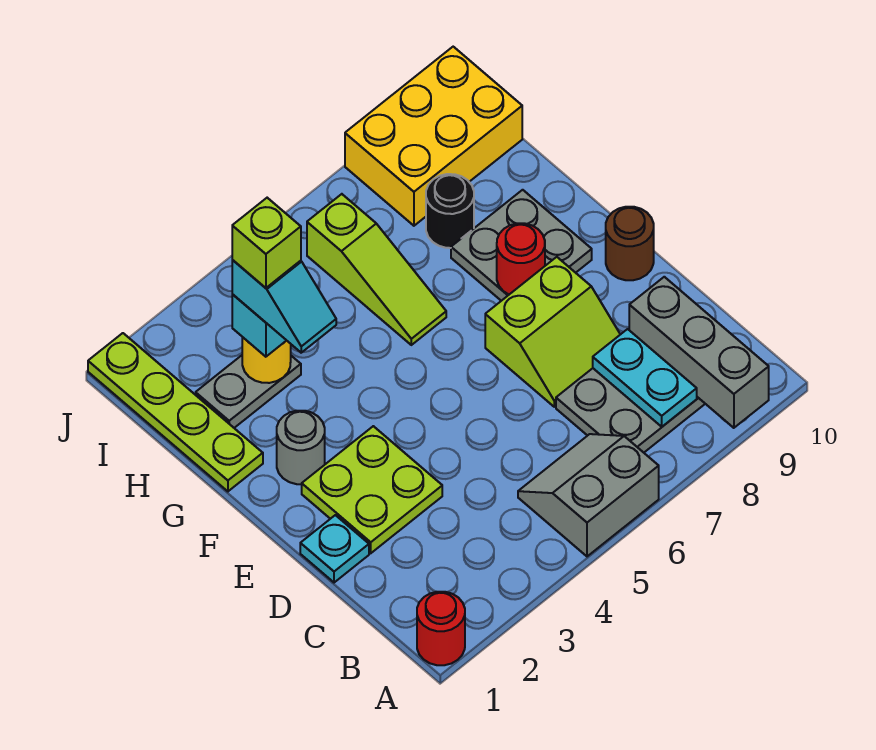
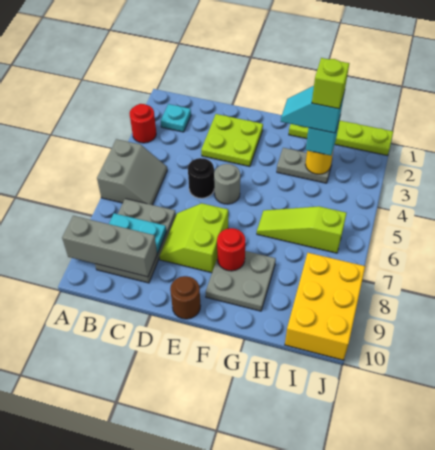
red 1x1 round brick [417,592,465,665] -> red 1x1 round brick moved to [130,104,156,143]
cyan 1x1 plate [300,515,369,583] -> cyan 1x1 plate moved to [161,104,191,132]
grey 1x1 round brick [277,411,325,484] -> grey 1x1 round brick moved to [214,164,240,204]
grey 1x2 plate [196,355,301,428] -> grey 1x2 plate turned to [277,148,333,183]
black 1x1 round brick [426,174,474,248] -> black 1x1 round brick moved to [188,158,214,198]

